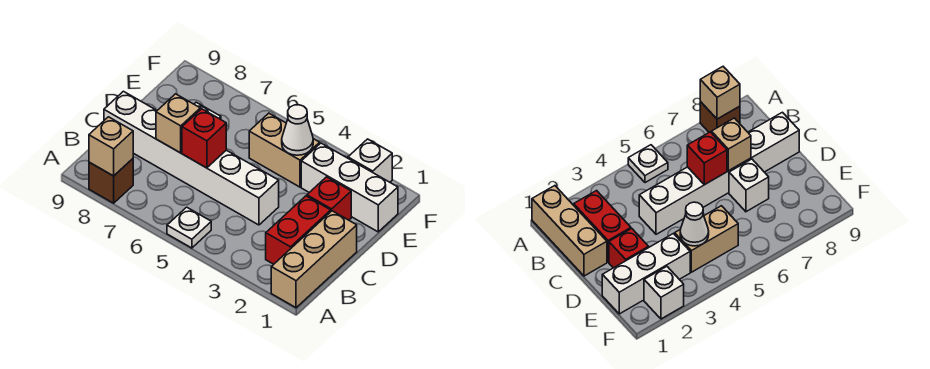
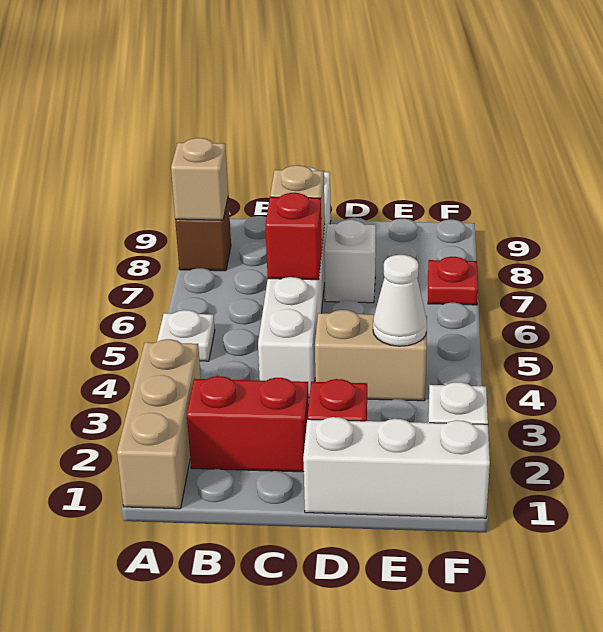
tan 1x3 brick [271,211,357,308] -> tan 1x3 brick turned to [117,339,201,509]
white 1x3 brick [301,143,398,232] -> white 1x3 brick turned to [303,417,490,518]
tan 1x2 brick [249,113,320,187] -> tan 1x2 brick turned to [315,310,427,401]
none -> red 1x1 plate [428,257,478,305]

